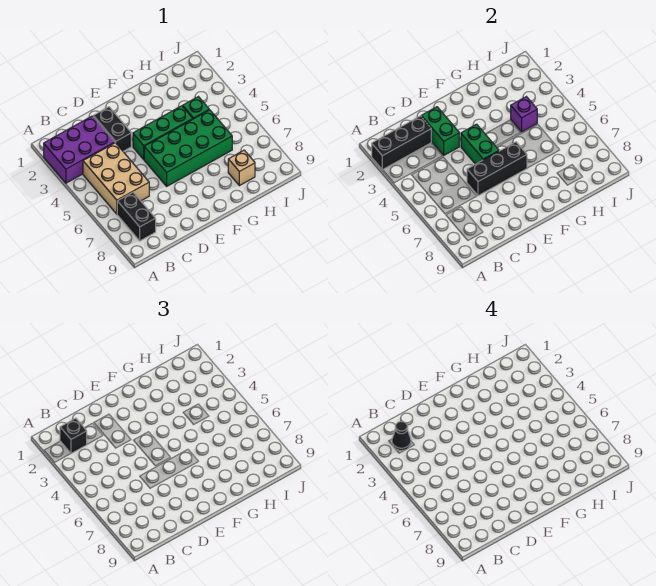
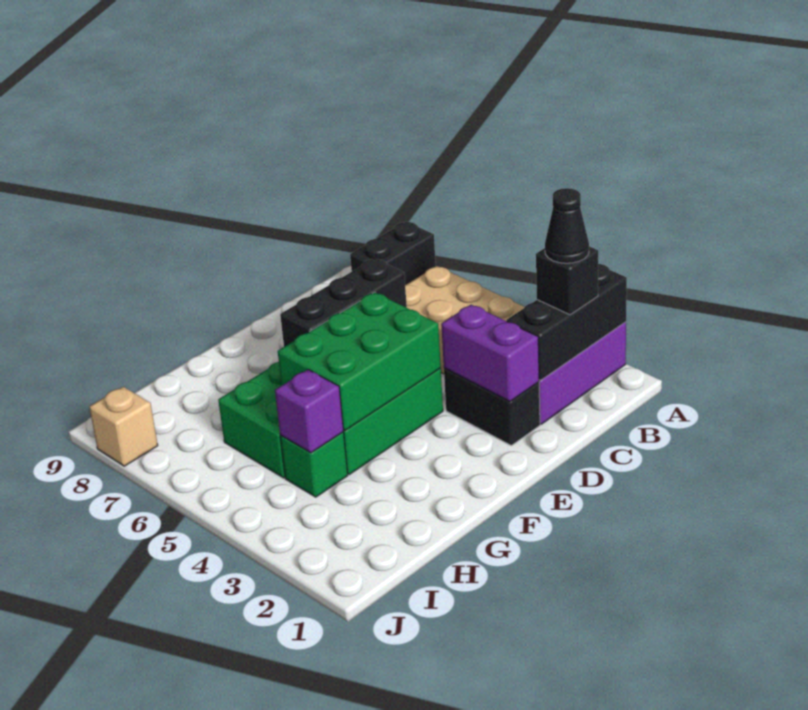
black 1x2 brick [117,192,156,241] -> black 1x2 brick turned to [350,222,436,285]
green 1x2 brick [421,107,459,155] -> purple 1x2 brick [441,305,539,402]
green 1x2 brick [461,124,499,164] -> green 2x3 brick [278,292,441,430]
tan 1x1 brick [228,150,255,186] -> tan 1x1 brick moved to [89,387,158,466]

